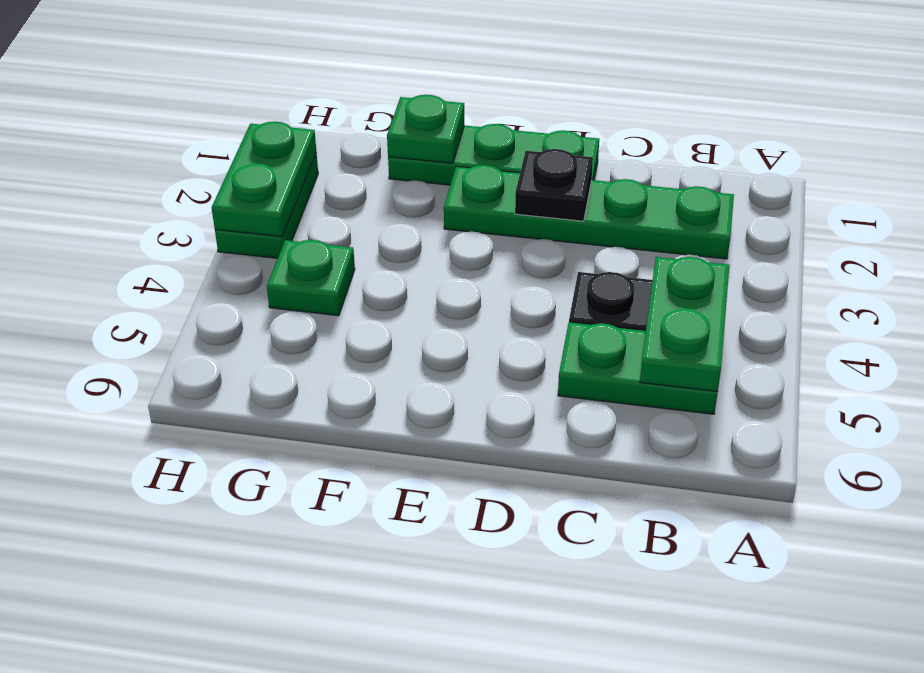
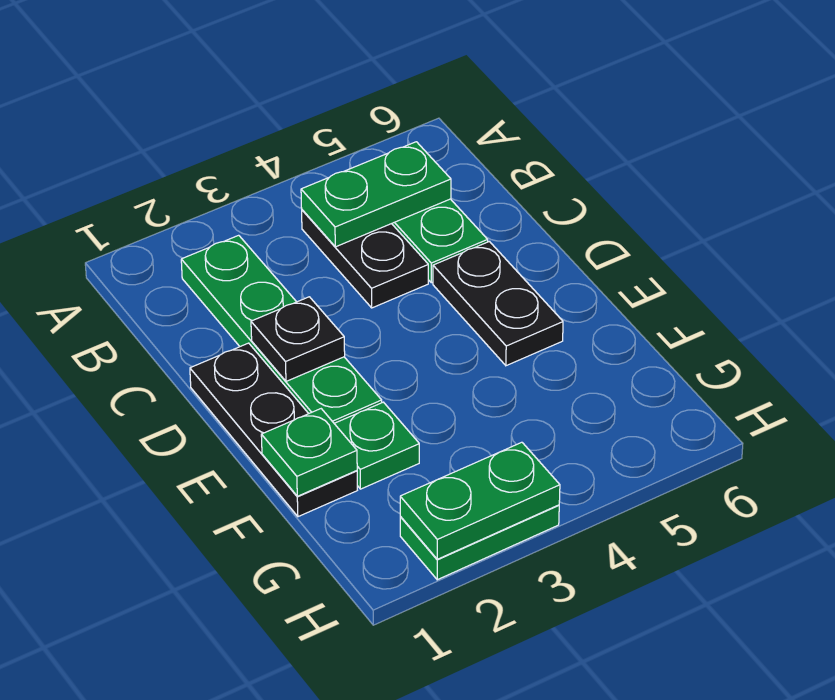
green 1x3 plate [388,124,599,185] -> black 1x3 plate [190,343,357,517]
none -> black 1x2 plate [433,241,563,366]
green 1x1 plate [267,240,355,316] -> green 1x1 plate moved to [334,402,419,489]

